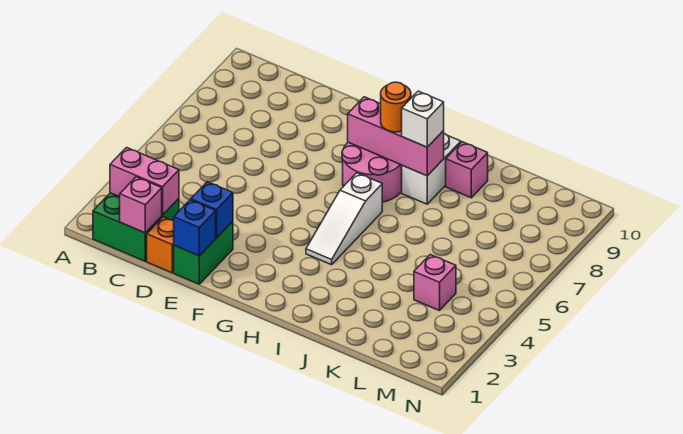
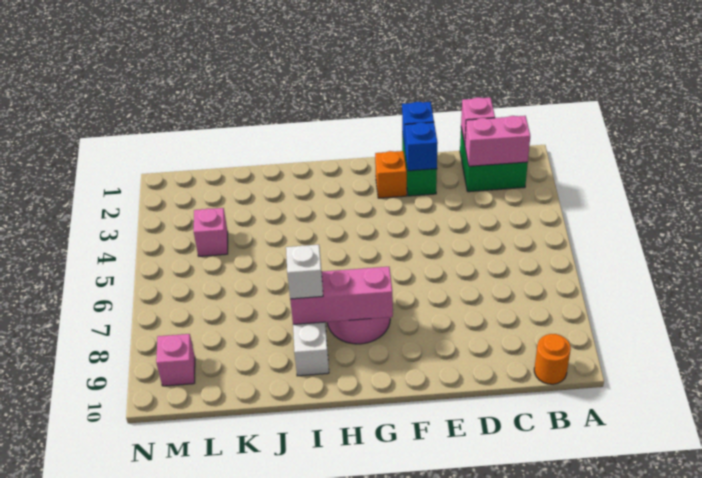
orange 1x1 brick [147,217,174,273] -> orange 1x1 brick moved to [375,151,407,198]
white 1x3 slope [306,173,382,265] -> none
orange 1x1 round brick [381,82,411,132] -> orange 1x1 round brick moved to [534,334,571,384]
pink 1x1 brick [446,142,488,198] -> pink 1x1 brick moved to [156,334,195,386]

